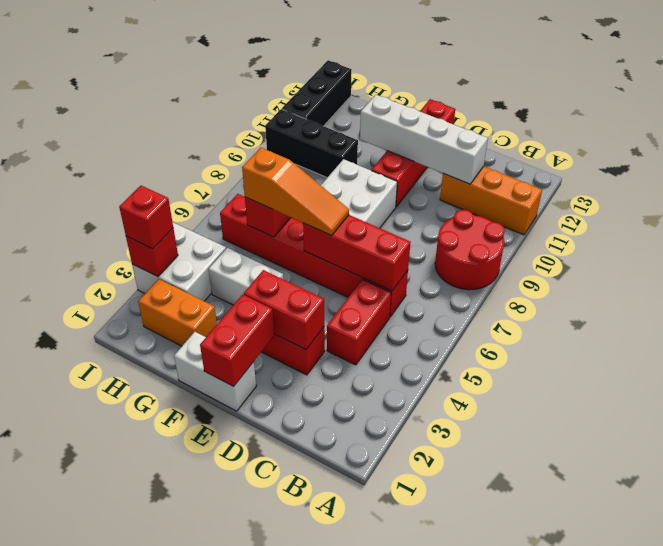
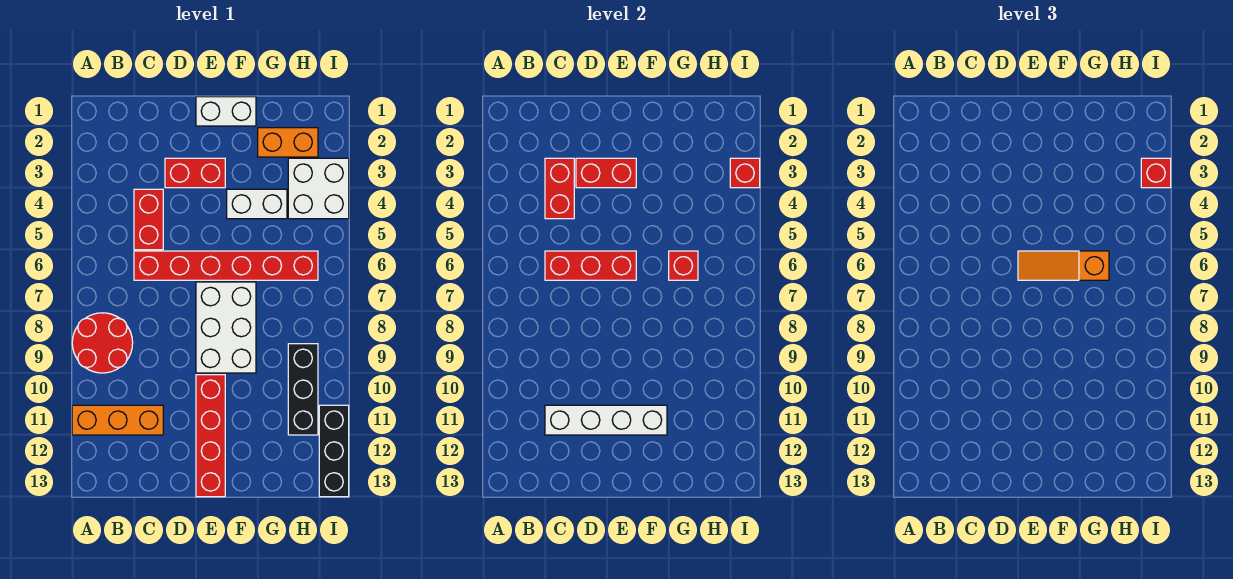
red 1x2 brick [200,294,274,386] -> red 1x2 brick moved to [545,158,574,219]
black 1x3 brick [265,109,358,178] -> black 1x3 brick turned to [288,344,318,435]

